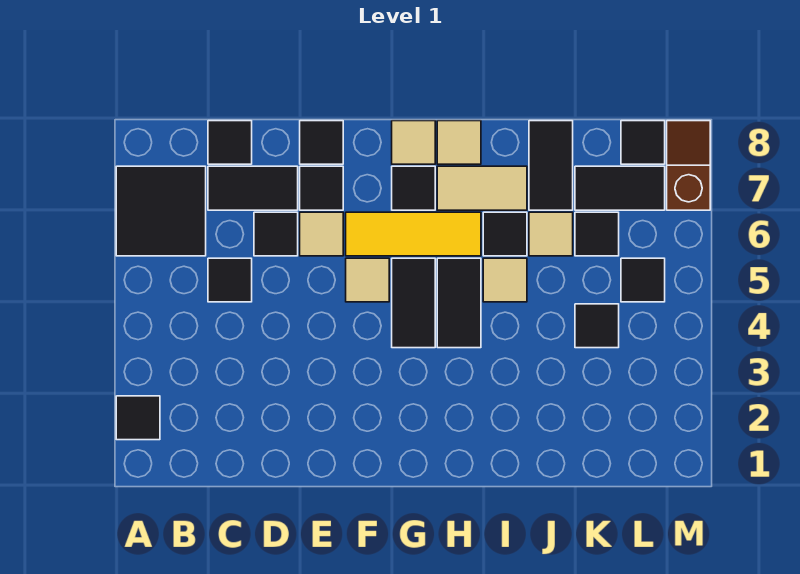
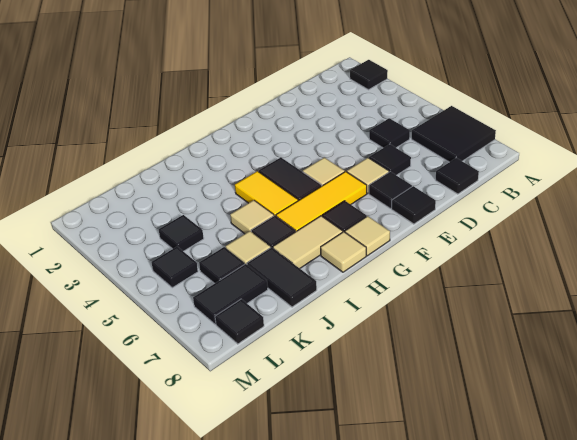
black 1x2 tile [208,166,298,210] -> none
black 1x2 tile [437,258,481,348] -> yellow 1x2 tile [235,171,298,216]
brown 1x2 slope [667,121,710,210] -> none

